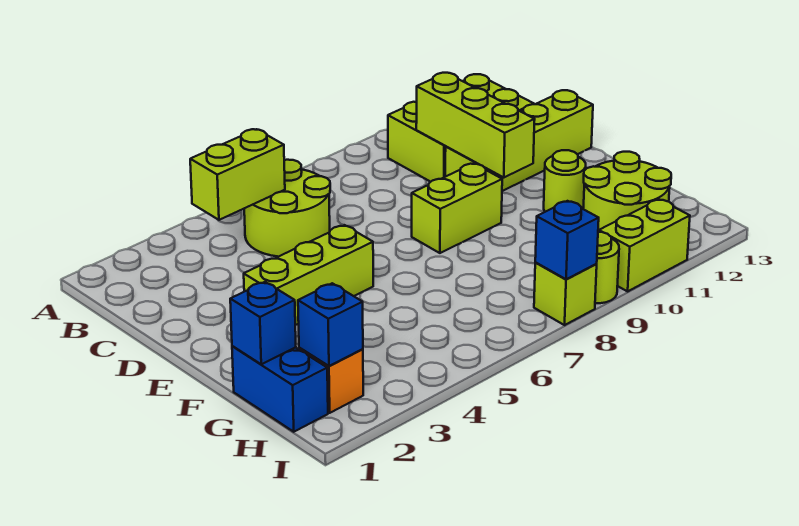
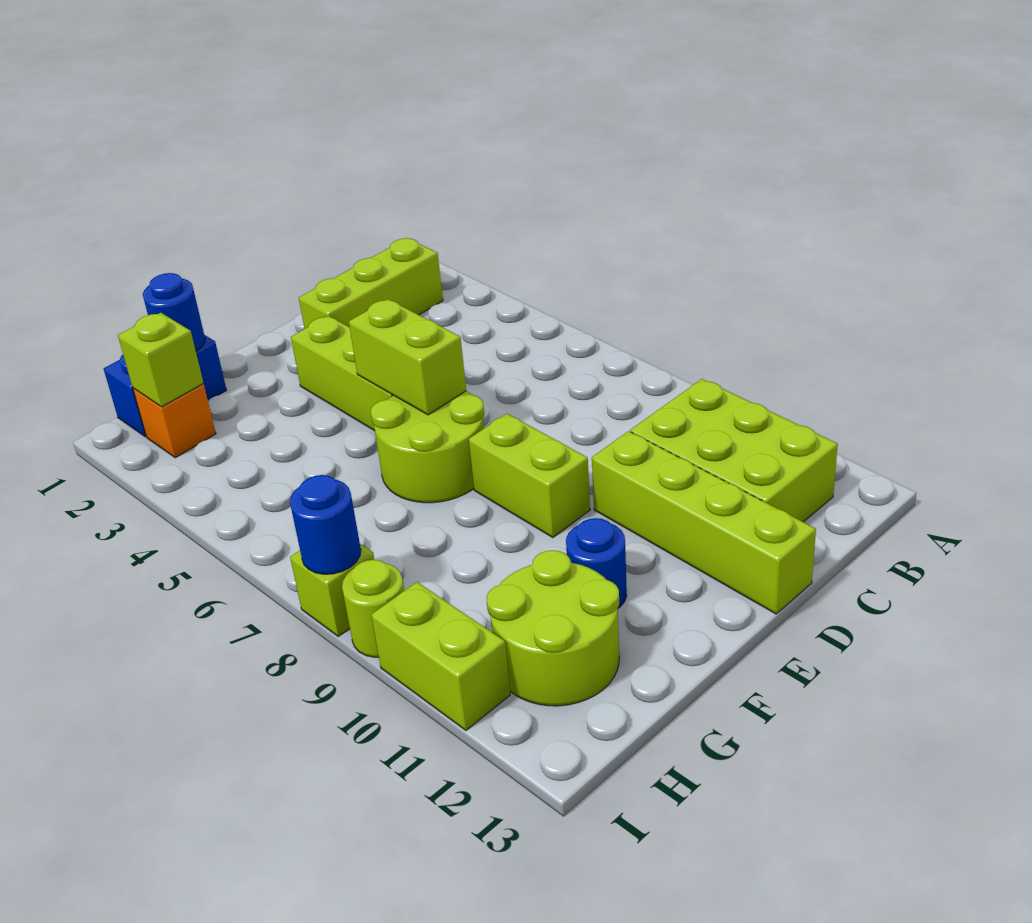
lime 1x2 brick [190,129,285,220] -> lime 1x2 brick moved to [349,299,466,415]
lime 2x2 round brick [244,160,330,257] -> lime 2x2 round brick moved to [371,391,484,503]
lime 1x3 brick [416,73,535,177] -> lime 1x3 brick moved to [299,238,443,329]
lime 1x1 round brick [544,150,586,212] -> blue 1x1 round brick [566,518,627,608]
blue 1x1 brick [230,282,296,364] -> blue 1x1 round brick [143,273,205,351]
blue 1x1 brick [298,283,363,366] -> lime 1x1 brick [118,313,204,407]
blue 1x1 brick [535,201,599,279] -> blue 1x1 round brick [290,475,361,574]

